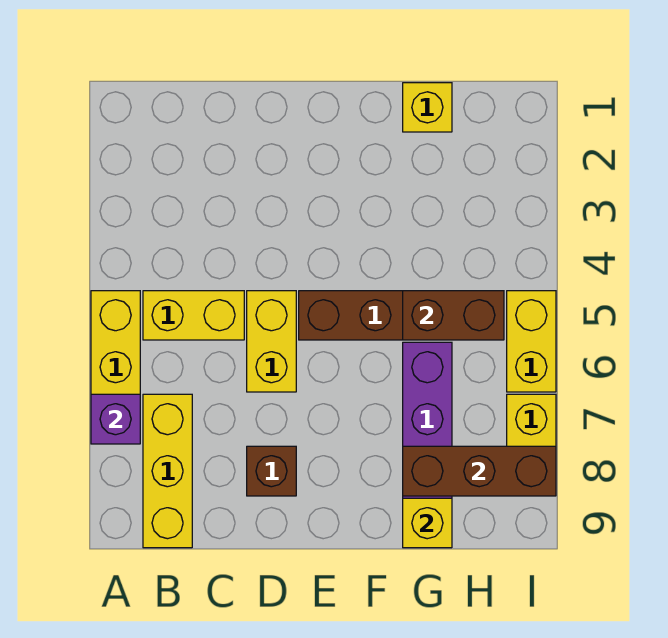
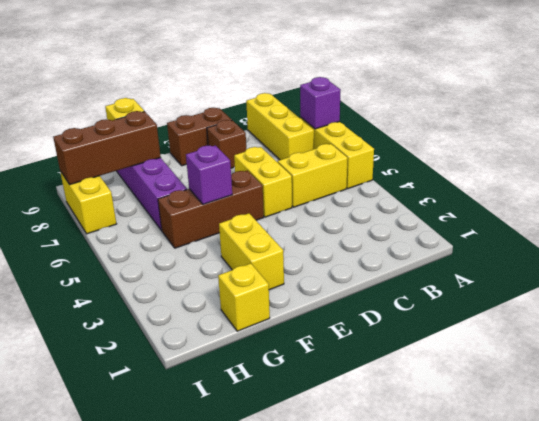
none -> purple 1x1 brick [186,146,232,204]
brown 1x2 brick [403,291,504,340] -> brown 1x2 brick moved to [167,108,232,166]
yellow 1x2 brick [507,291,556,392] -> yellow 1x2 brick moved to [219,213,284,290]

